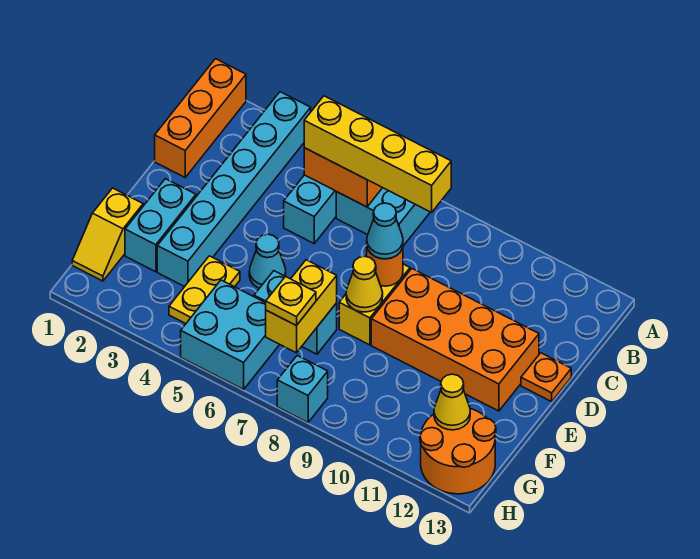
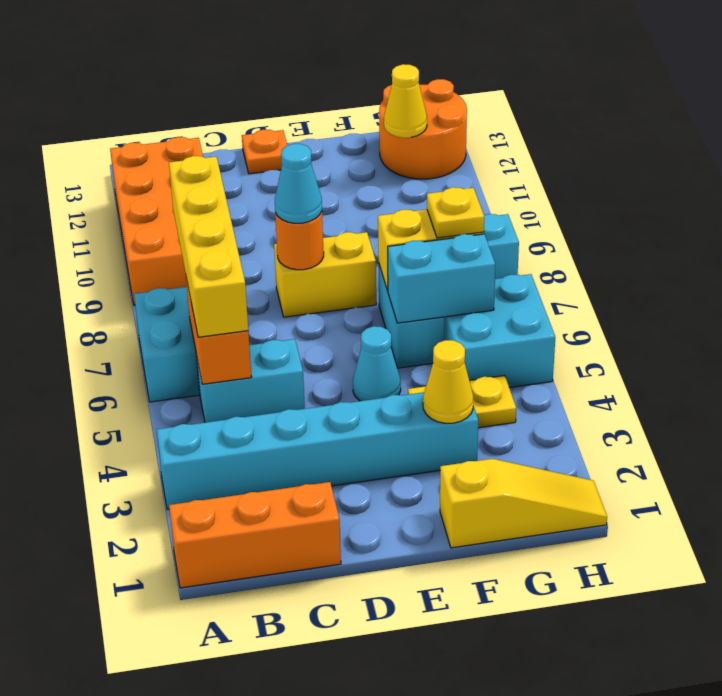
orange 2x4 brick [371,269,539,411] -> orange 2x4 brick moved to [110,137,203,305]
cyan 1x2 brick [125,179,196,272] -> cyan 1x2 brick moved to [388,234,495,323]
yellow 1x1 cone [346,256,383,312] -> yellow 1x1 cone moved to [423,340,474,423]
yellow 1x2 slope [72,188,143,281] -> yellow 1x3 slope [440,459,607,548]

